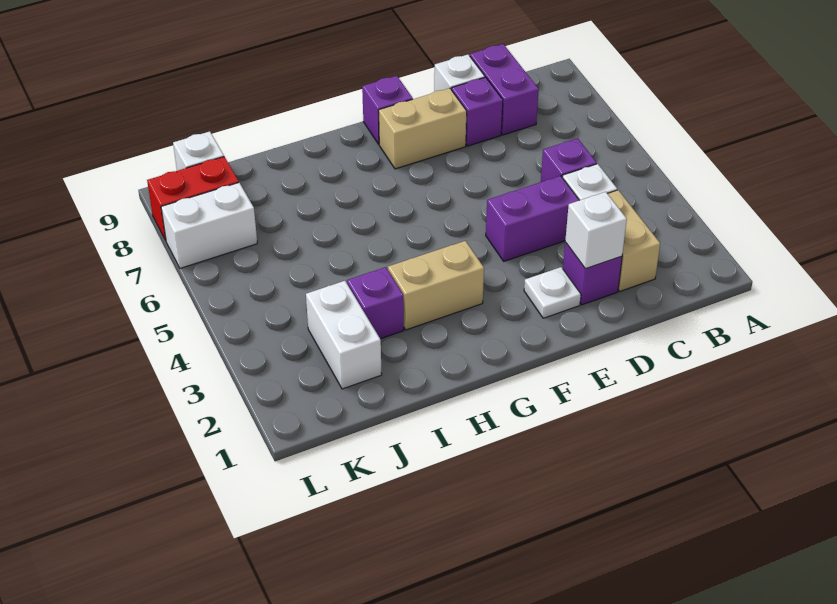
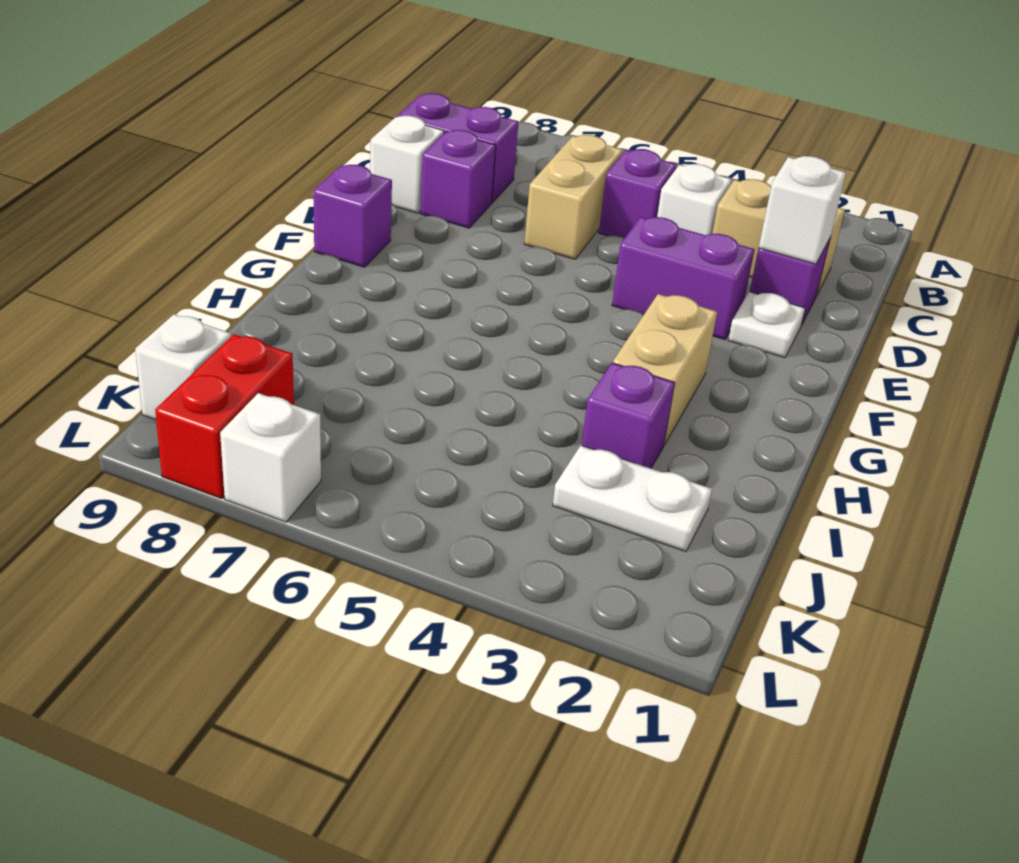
purple 1x2 brick [486,176,579,261] -> purple 1x2 brick turned to [612,217,755,340]
tan 1x2 brick [379,88,467,169] -> tan 1x2 brick moved to [524,135,623,259]
white 1x2 brick [306,281,382,389] -> white 1x2 plate [553,445,712,551]
white 1x2 brick [161,183,257,268] -> white 1x1 brick [220,393,321,522]

